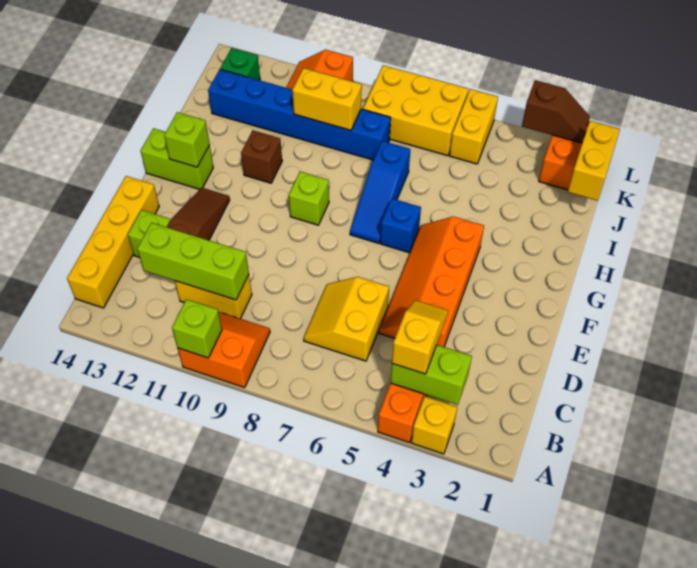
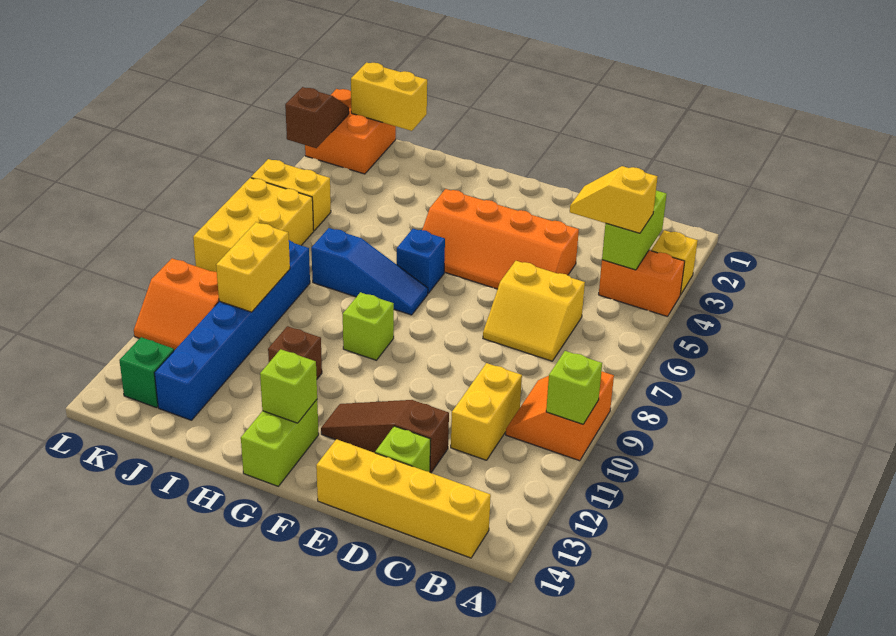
lime 1x3 brick [137,223,249,300] -> none

